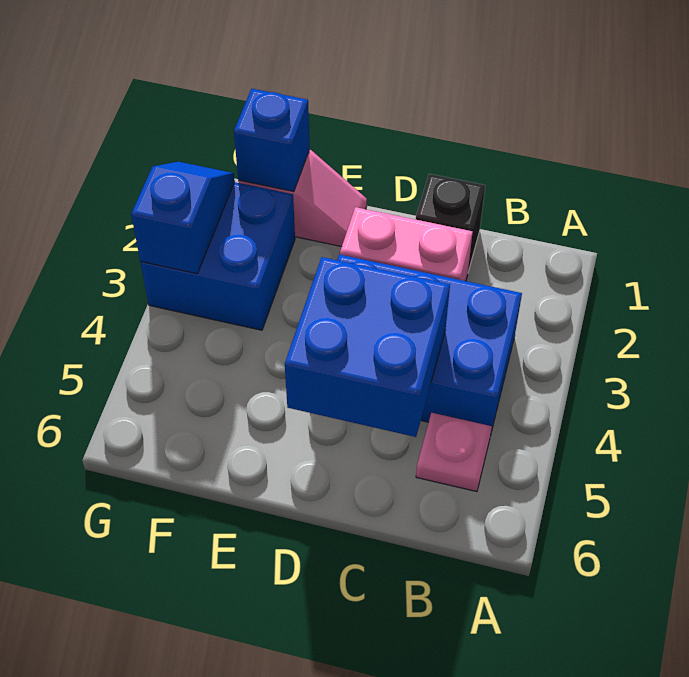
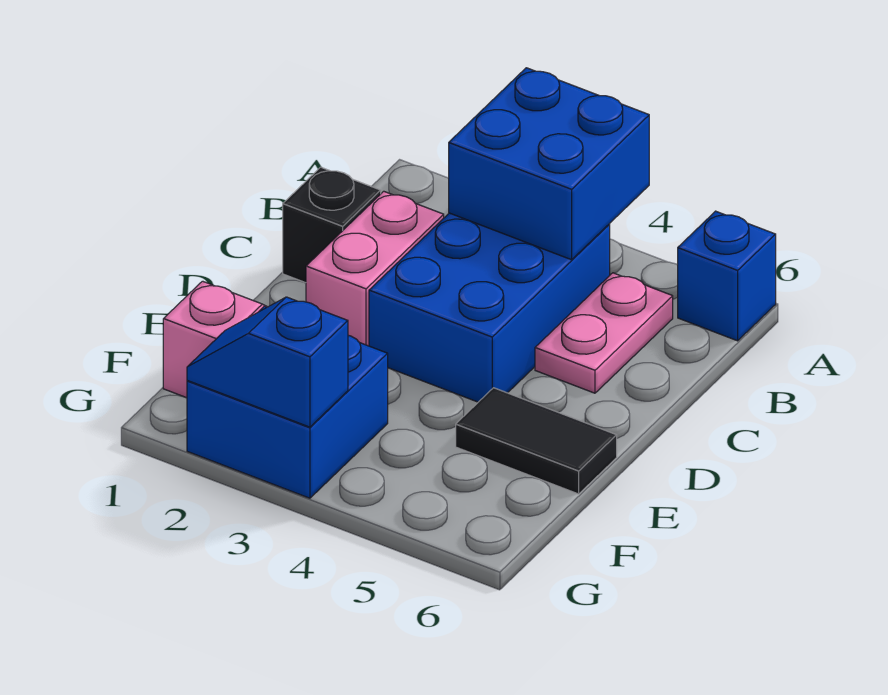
pink 1x1 plate [416,413,492,492] -> pink 1x2 plate [535,273,673,393]
blue 2x2 brick [285,257,450,437] -> blue 2x2 brick moved to [449,68,649,260]
none -> black 1x2 tile [456,388,617,494]
blue 1x1 brick [234,89,310,192] -> blue 1x1 brick moved to [678,211,776,341]

